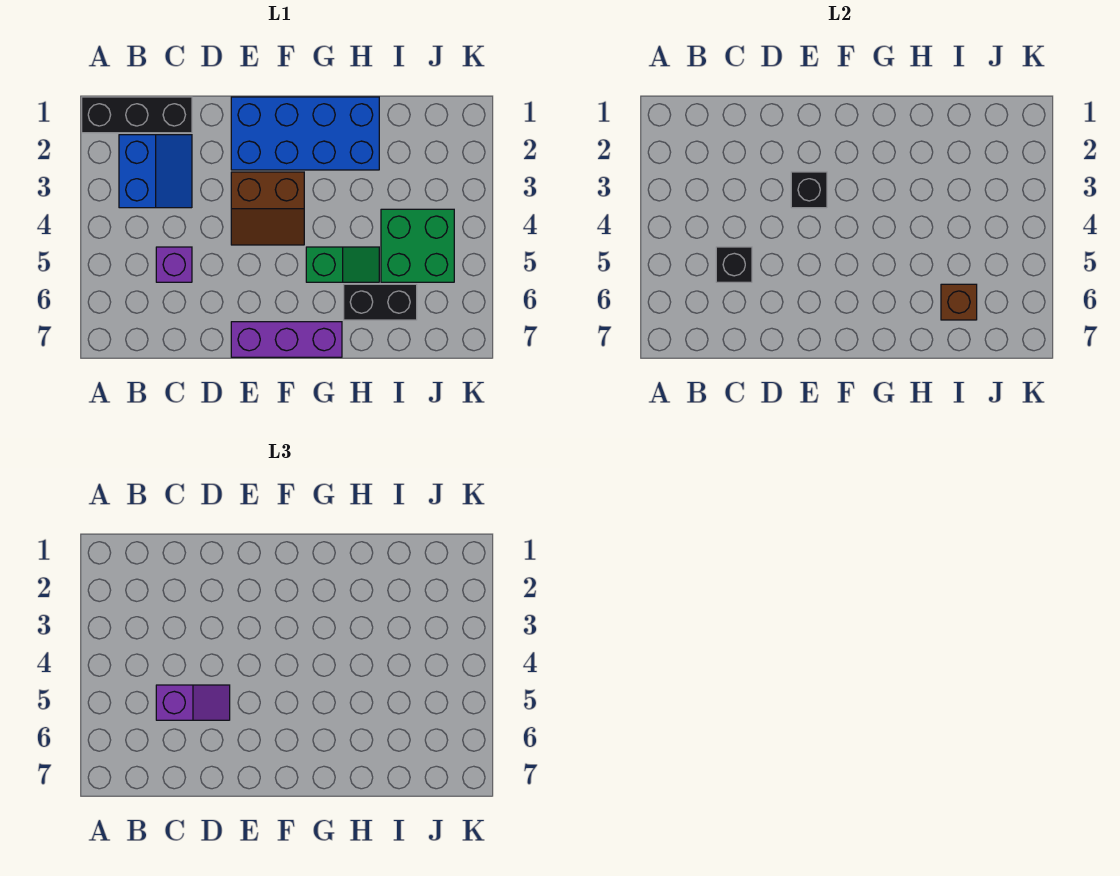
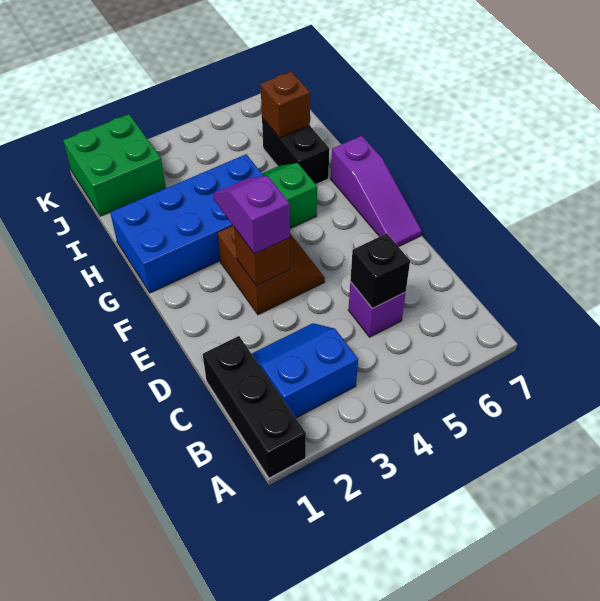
purple 1x2 slope [156,685,230,720] -> purple 1x2 slope moved to [213,176,290,254]
blue 2x4 brick [231,97,379,170] -> blue 2x4 brick turned to [110,154,264,293]
black 1x1 brick [791,172,827,208] -> brown 1x1 brick [234,228,290,286]
purple 1x3 brick [231,322,342,357] -> purple 1x3 slope [331,136,422,247]
green 2x2 brick [381,209,454,282] -> green 2x2 brick moved to [63,114,166,216]

